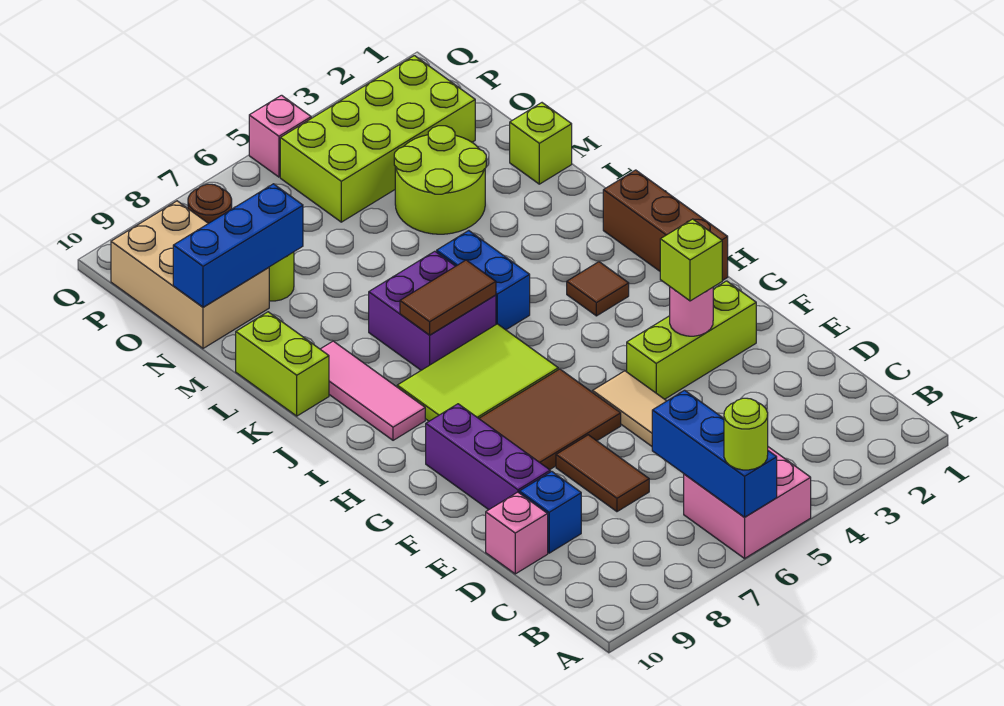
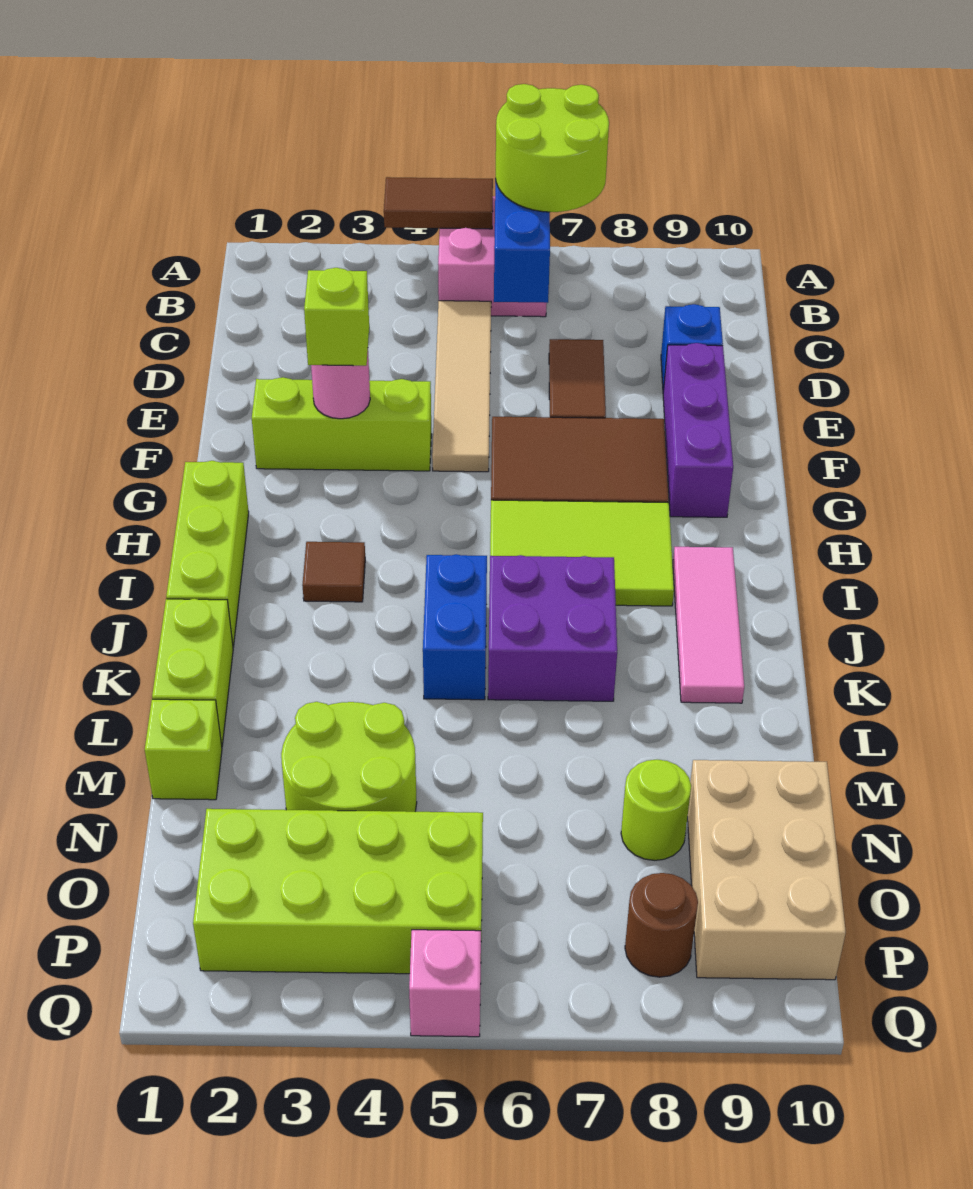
lime 1x1 round brick [724,398,768,470] -> lime 2x2 round brick [496,84,609,212]
pink 1x1 brick [486,492,548,574] -> none
brown 1x3 brick [603,170,728,281] -> lime 1x3 brick [166,461,249,647]
brown 1x2 tile [400,260,496,335] -> brown 1x2 tile moved to [384,177,493,229]
lime 1x2 brick [236,312,329,416] -> lime 1x2 brick moved to [152,599,233,745]
blue 1x3 brick [173,184,303,307] -> none

